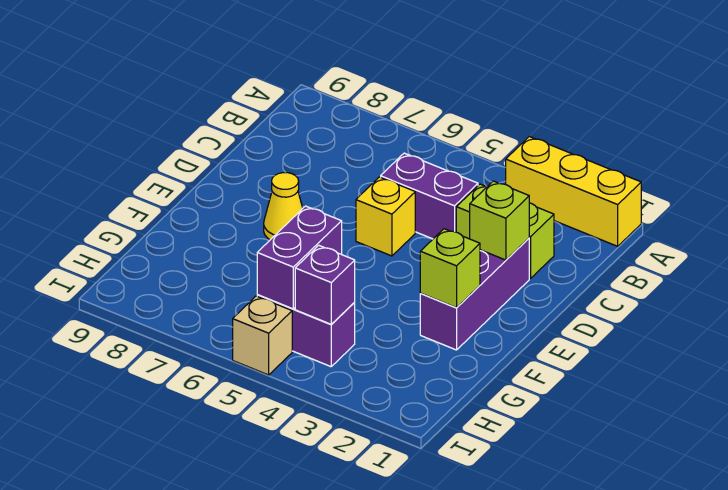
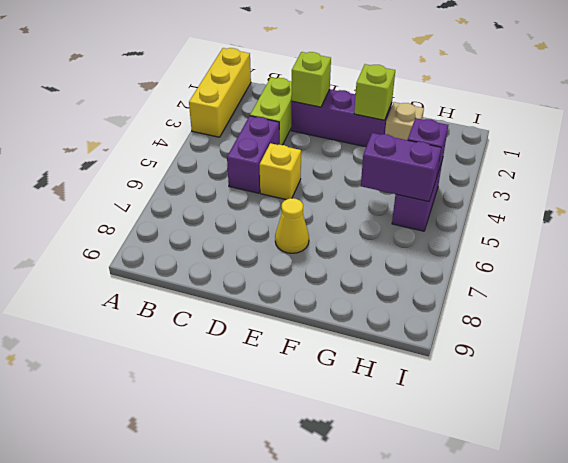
tan 1x1 brick [233,296,292,375] -> tan 1x1 brick moved to [385,102,424,140]

